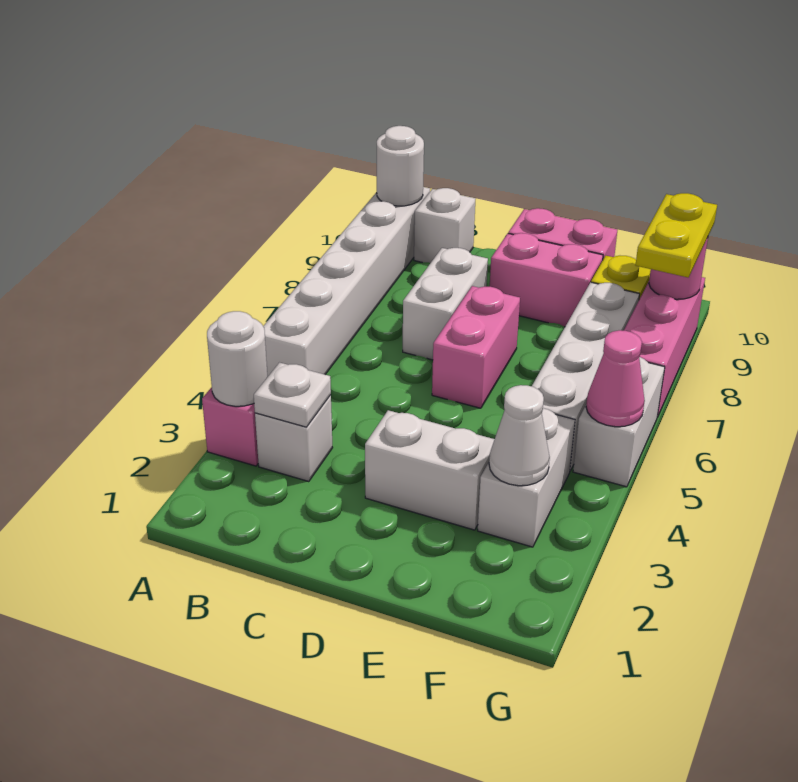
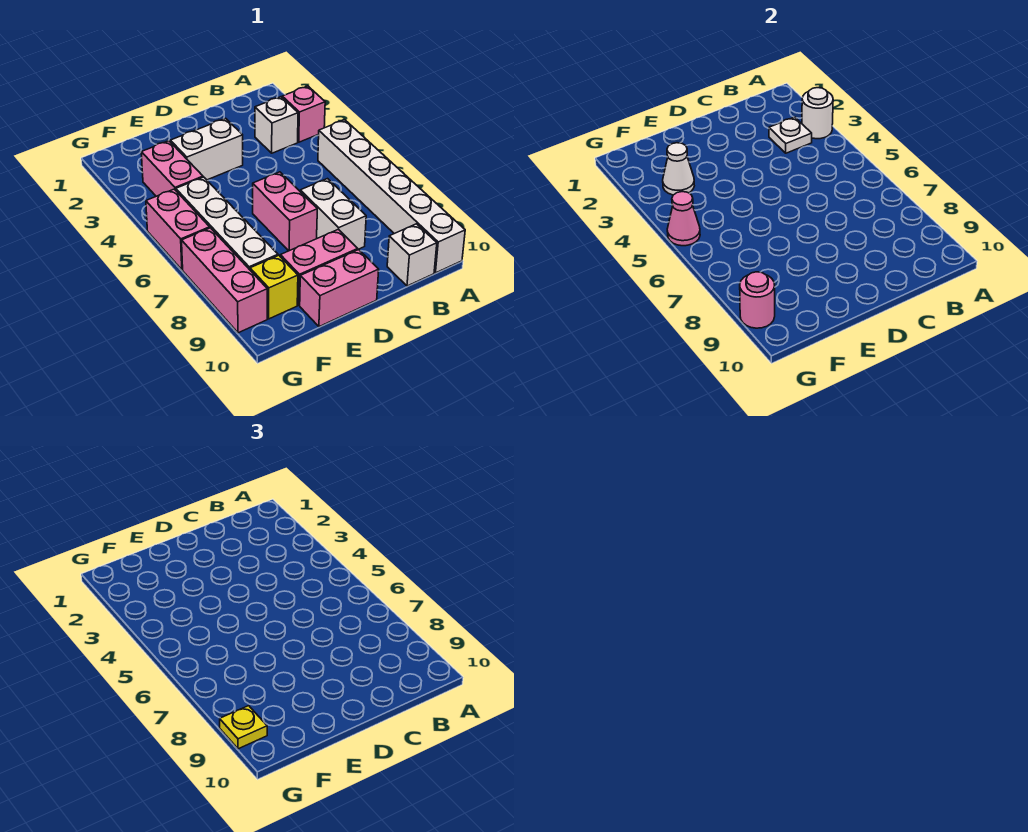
white 1x1 round brick [377,126,424,206] -> none
white 1x2 brick [478,408,575,547] -> pink 1x2 brick [141,141,203,196]
white 1x2 brick [573,357,665,487] -> pink 1x2 brick [146,189,210,270]
yellow 1x2 plate [636,193,717,277] -> yellow 1x1 plate [220,706,267,749]

